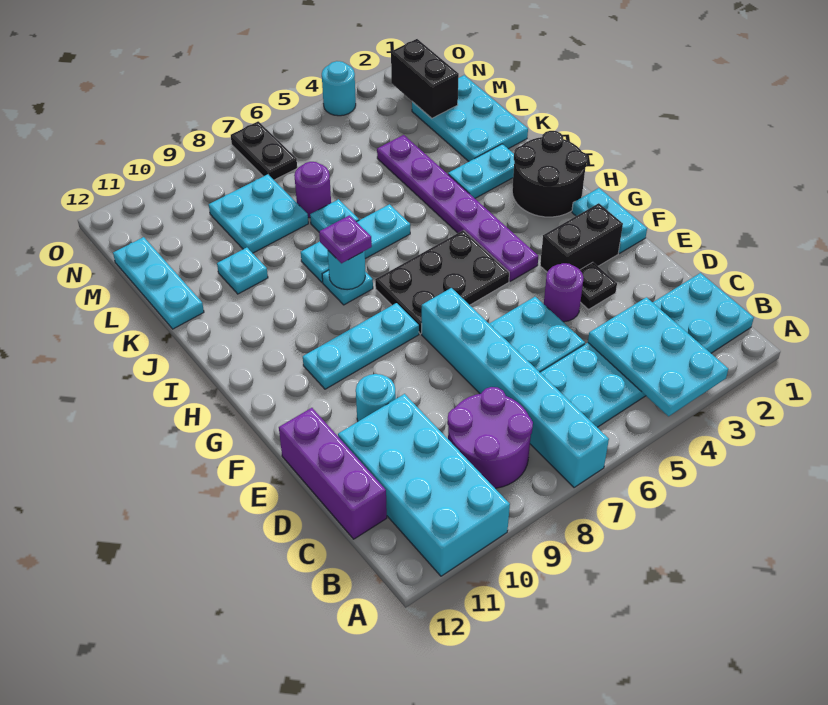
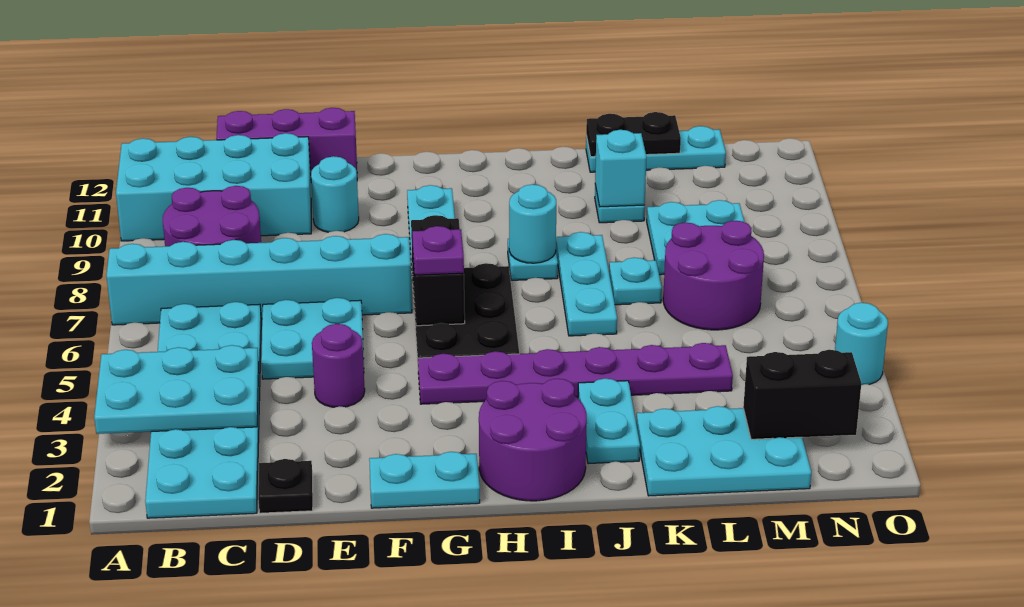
black 1x1 plate [580,262,617,309] -> black 1x1 plate moved to [258,459,313,513]
black 1x2 brick [540,203,623,272] -> black 1x2 brick moved to [411,215,465,326]
black 2x2 round brick [512,131,587,217] -> purple 2x2 round brick [479,379,587,501]
purple 1x1 plate [319,215,372,263] -> purple 1x1 plate moved to [412,226,464,275]
none -> cyan 1x1 brick [595,130,646,207]
purple 1x1 round brick [294,162,331,218] -> purple 2x2 round brick [663,221,764,330]
black 1x2 plate [231,121,297,180] -> black 1x2 plate moved to [586,112,681,157]

